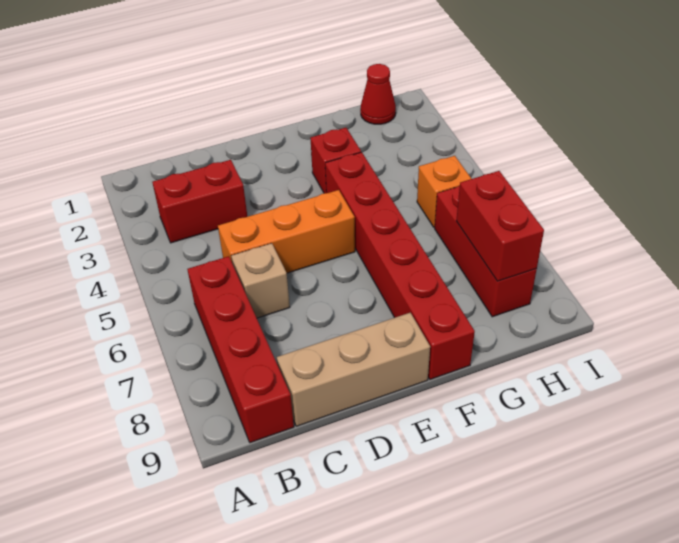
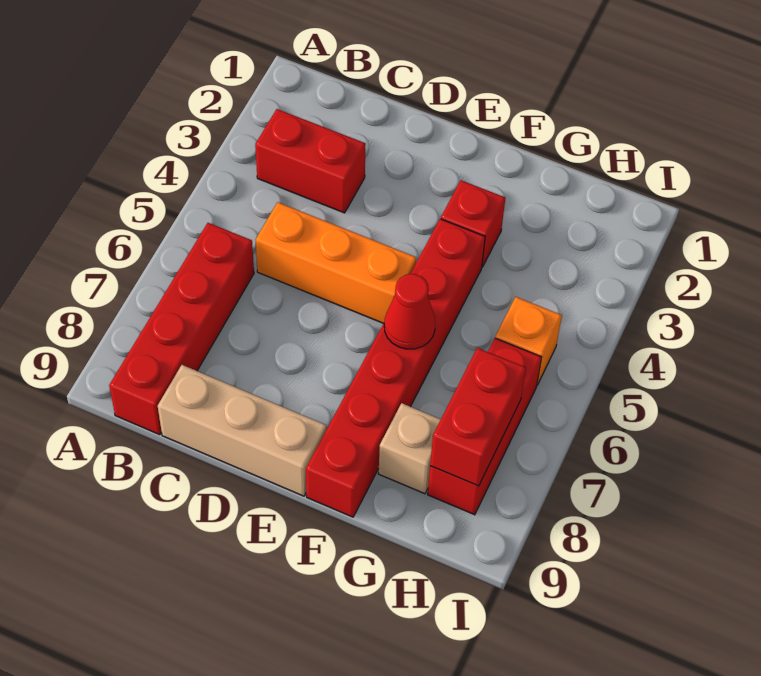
tan 1x1 brick [231,243,290,318] -> tan 1x1 brick moved to [379,403,441,494]
red 1x1 cone [360,64,396,124] -> red 1x1 cone moved to [384,274,435,349]

